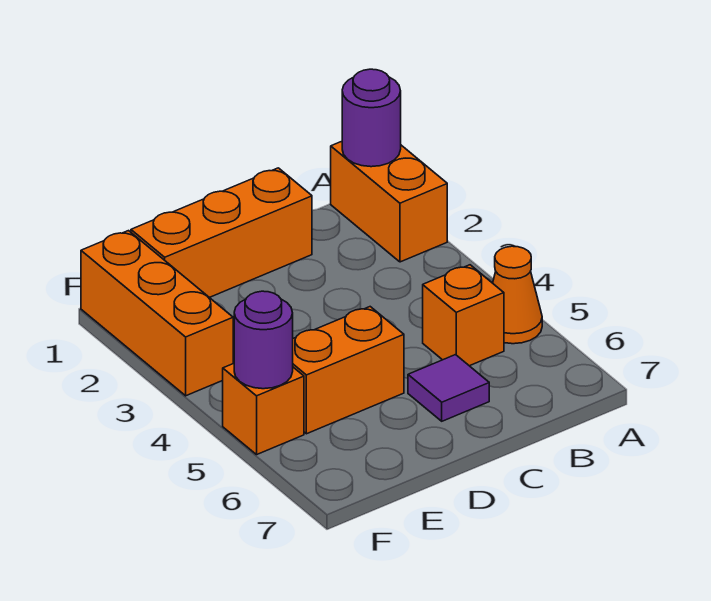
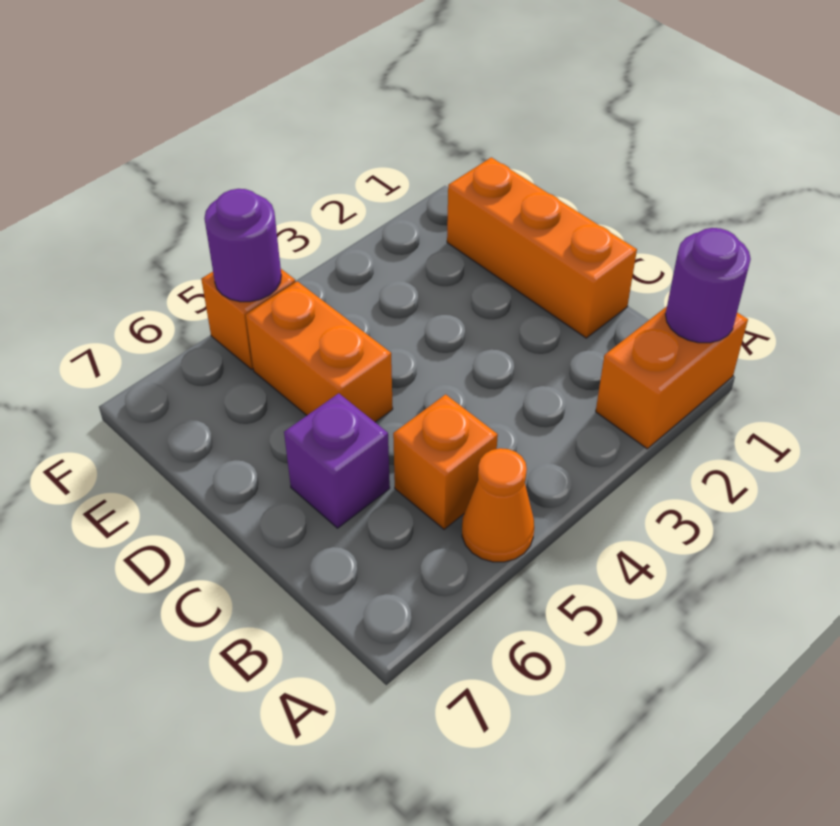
purple 1x1 tile [408,355,489,421] -> purple 1x1 brick [284,393,390,528]
orange 1x3 brick [81,231,233,396] -> none

